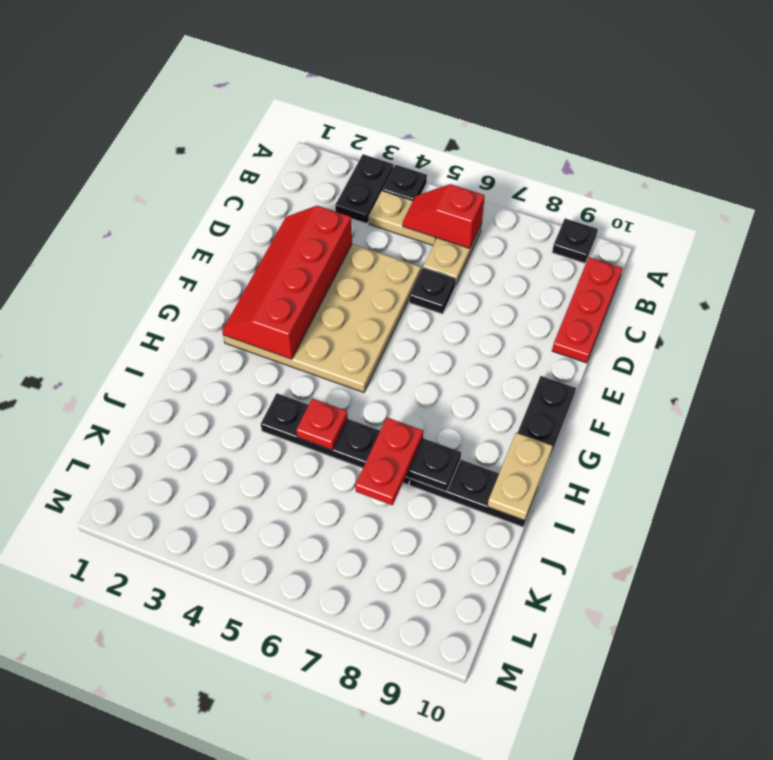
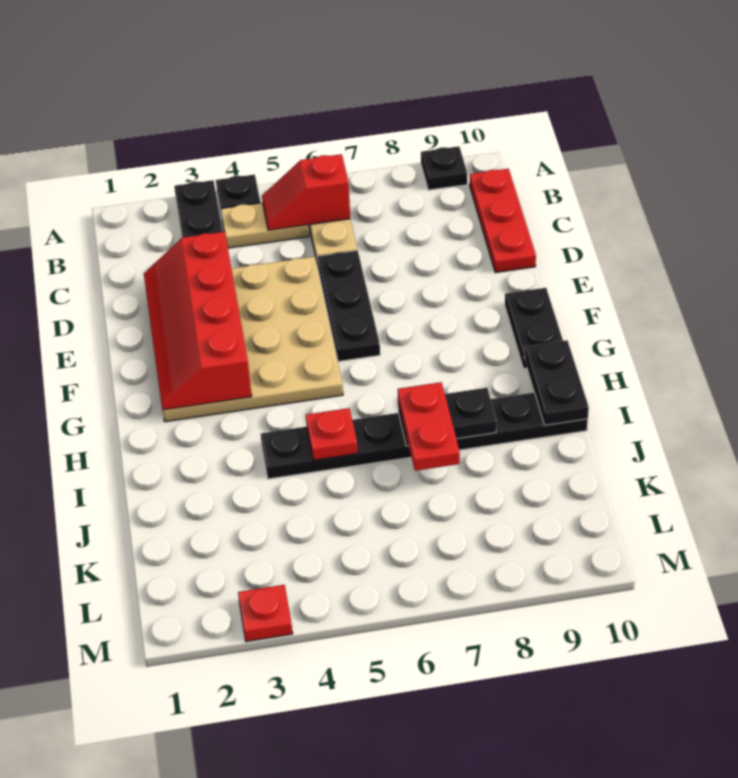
black 1x1 plate [409,268,456,314] -> black 1x3 plate [317,250,380,361]
tan 1x2 plate [488,433,553,520] -> black 1x2 plate [524,340,589,425]
none -> red 1x1 plate [238,585,293,642]

